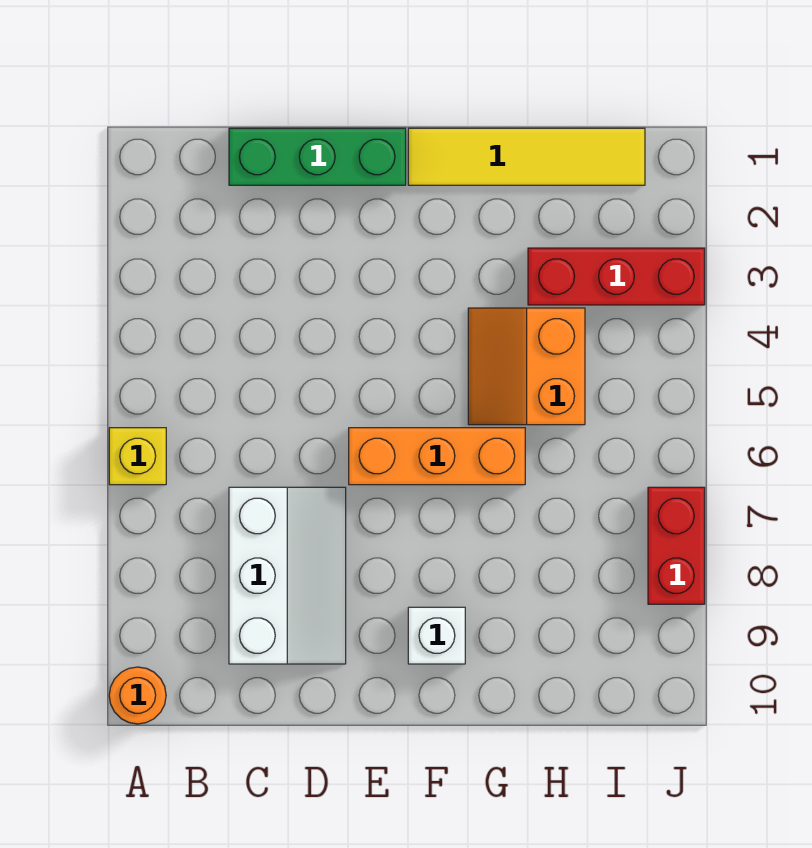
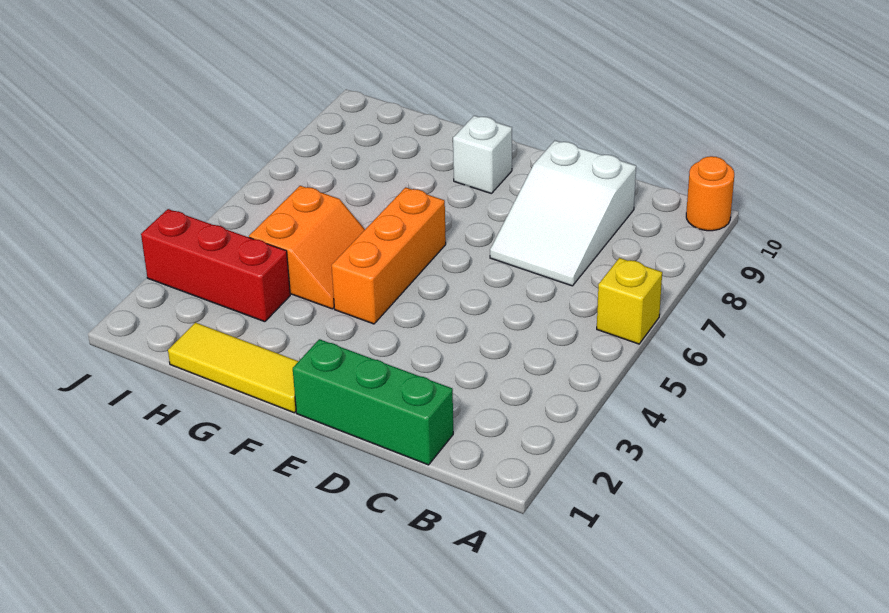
white 2x3 slope [229,487,346,664] -> white 2x3 slope turned to [490,141,636,286]
orange 1x3 brick [349,428,525,485] -> orange 1x3 brick turned to [332,187,446,324]
yellow 1x4 tile [408,128,645,185] -> yellow 1x3 tile [168,323,299,413]
red 1x2 brick [648,487,705,604] -> none

